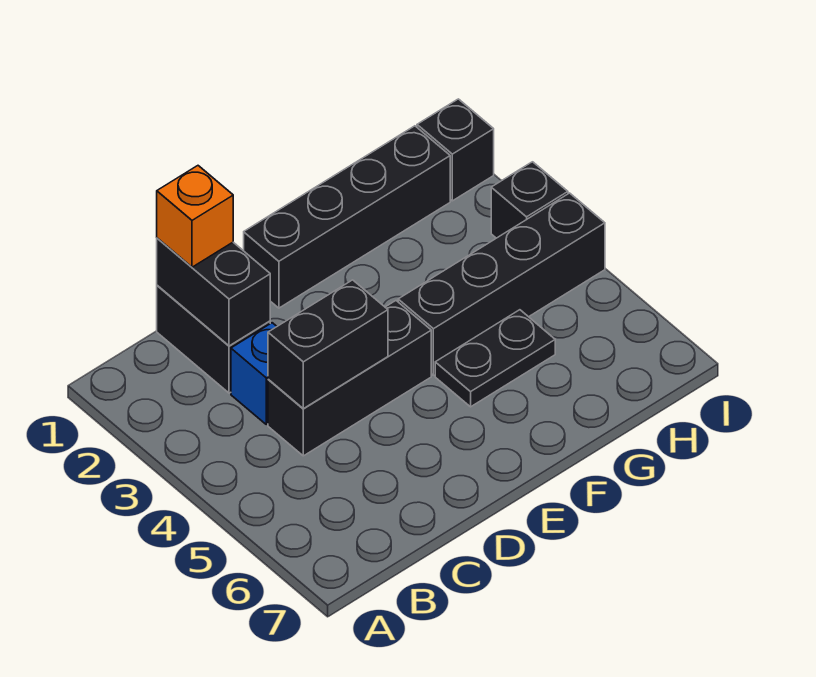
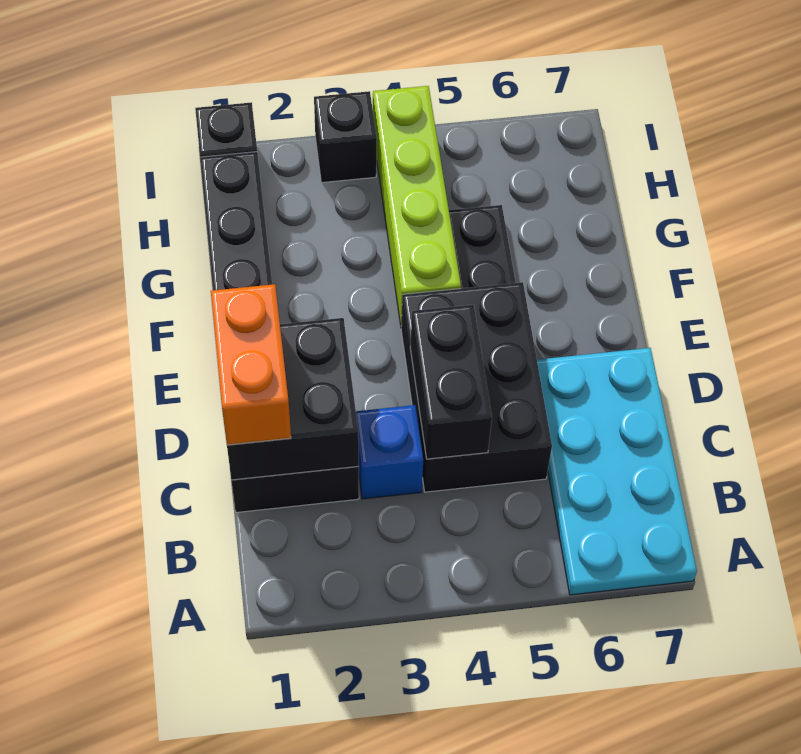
none -> cyan 2x4 plate [537,348,697,595]
black 1x2 brick [157,238,270,346] -> black 2x2 brick [227,318,359,480]
orange 1x1 brick [157,166,233,267] -> orange 1x2 brick [211,284,291,445]
black 1x3 brick [268,301,431,456] -> black 2x3 brick [401,282,552,492]
black 1x4 brick [398,193,605,375] -> lime 1x4 brick [373,86,461,326]

